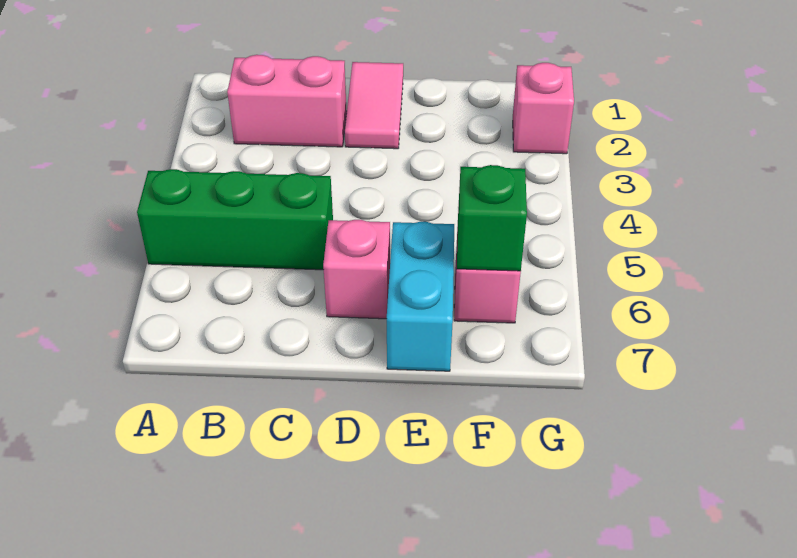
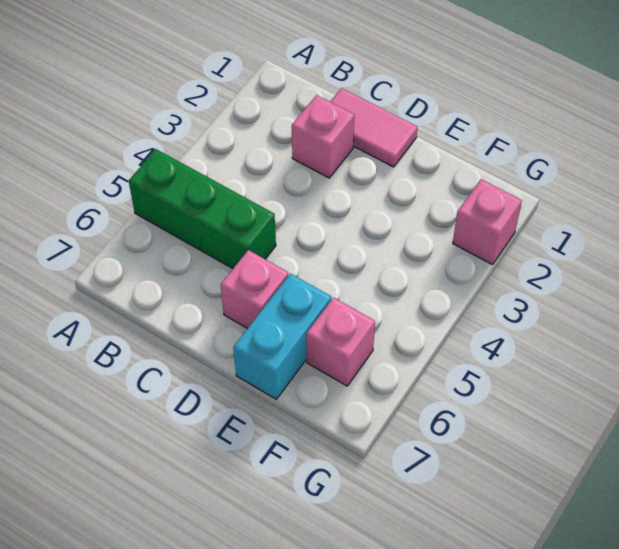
pink 1x2 brick [227,55,347,147] -> pink 1x1 brick [292,95,354,178]
pink 1x2 tile [345,62,403,149] -> pink 1x2 tile turned to [330,88,418,167]
green 1x1 brick [457,165,527,271] -> none

